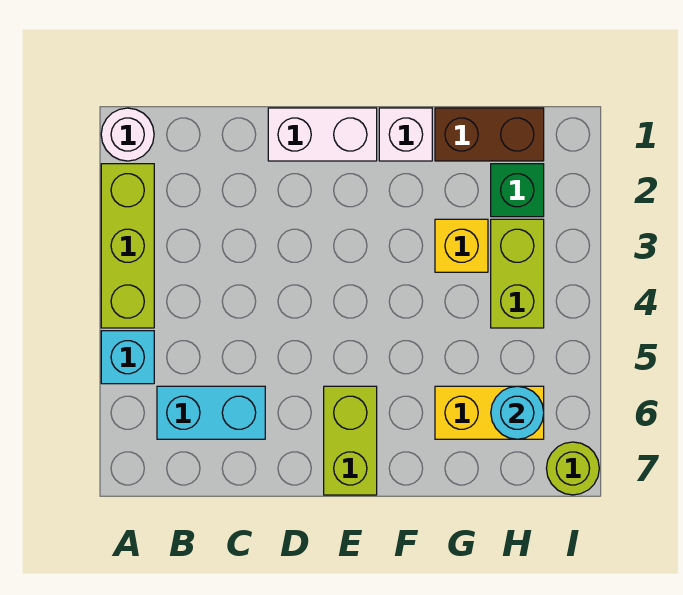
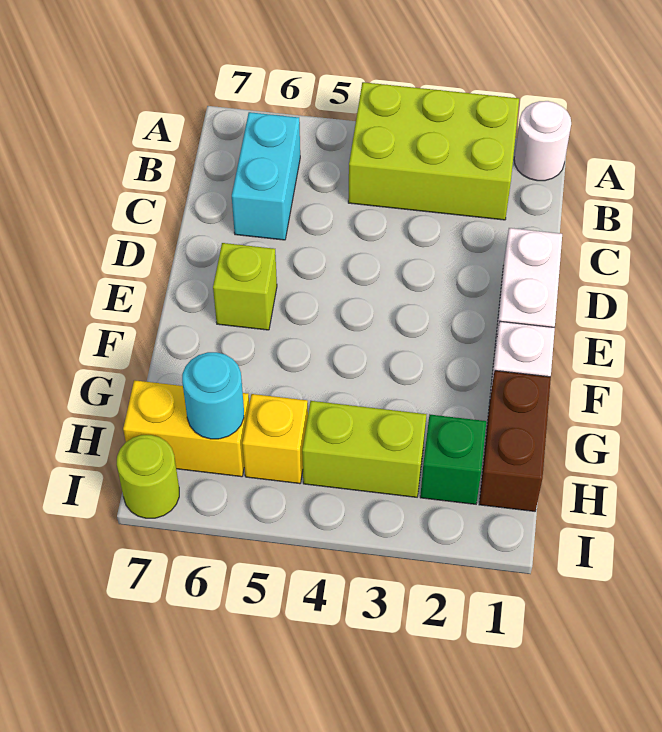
lime 1x3 brick [101,164,154,328] -> lime 2x3 brick [348,82,519,220]
cyan 1x1 brick [101,331,154,384] -> none
lime 1x2 brick [324,386,377,495] -> lime 1x1 brick [213,243,277,330]
yellow 1x1 brick [435,219,488,272] -> yellow 1x1 brick moved to [242,394,308,484]
yellow 1x2 brick [435,386,544,439] -> yellow 1x2 brick turned to [123,380,249,477]

